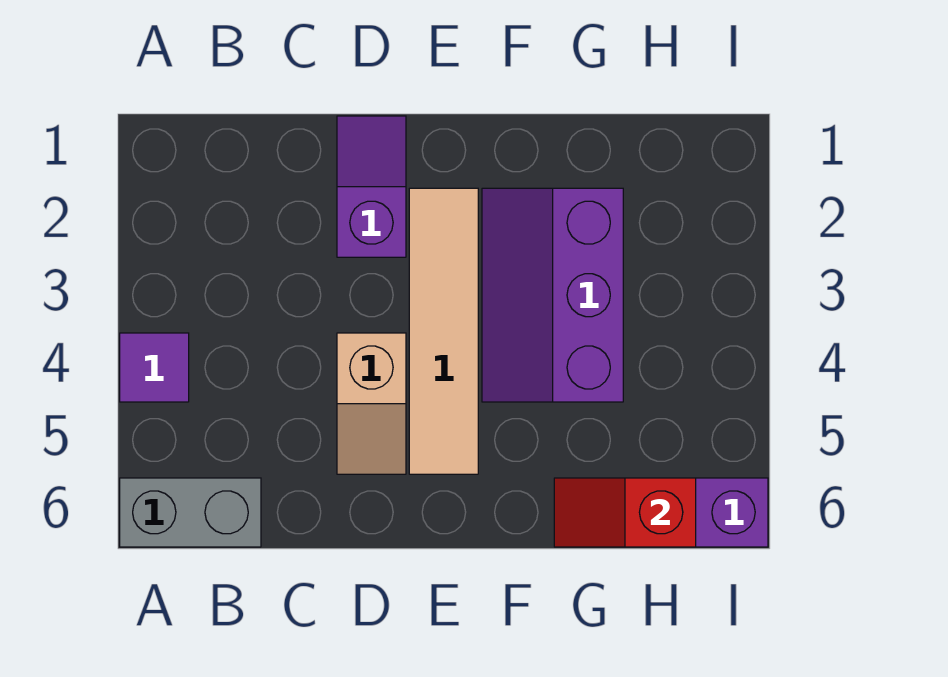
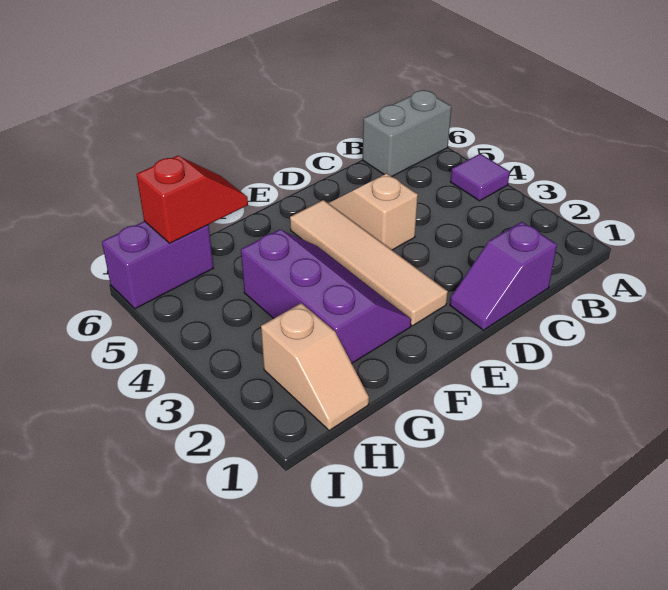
purple 1x2 slope [337,116,406,257] -> purple 1x2 slope turned to [450,222,557,330]
none -> tan 1x2 slope [261,303,369,430]

